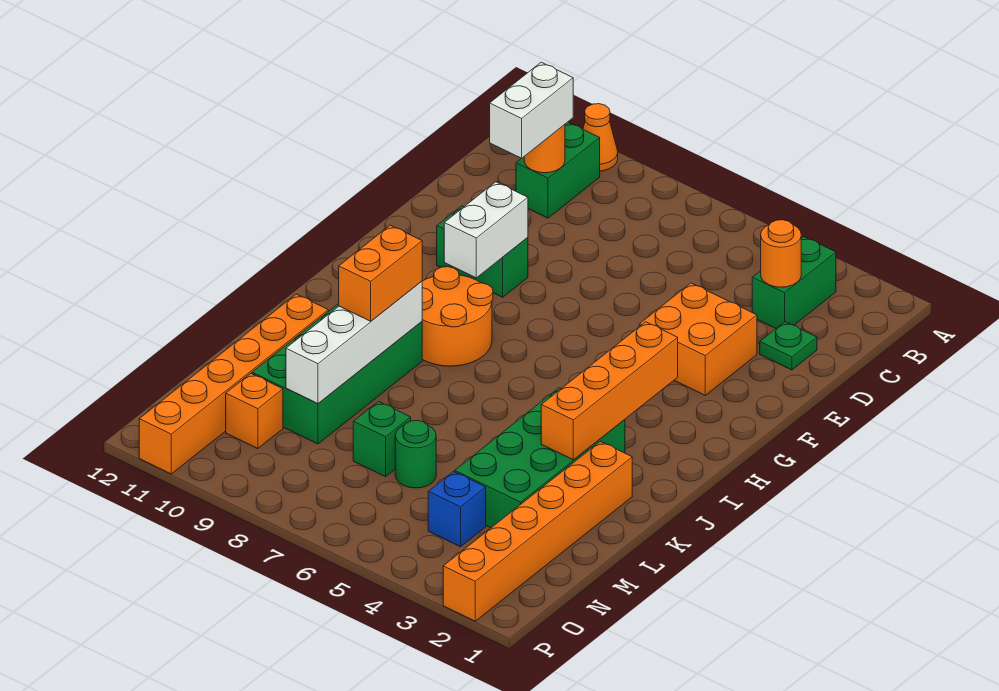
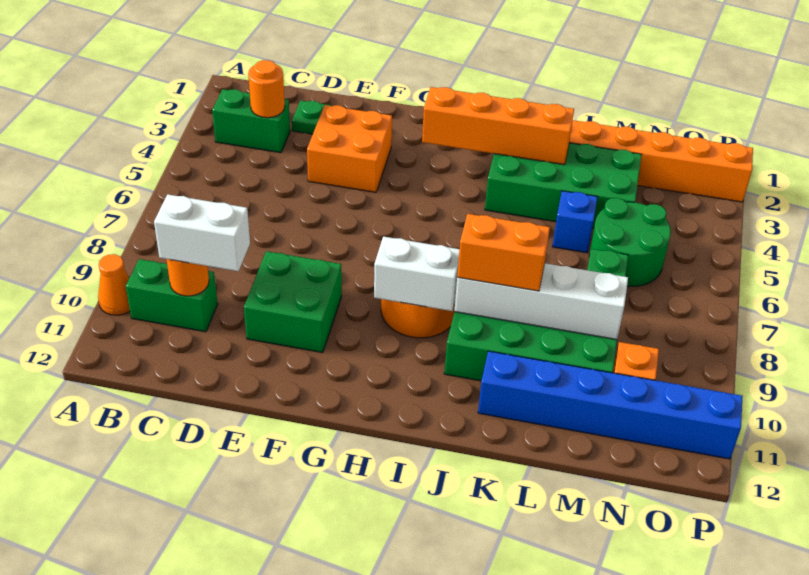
green 1x2 brick [437,206,528,297] -> green 2x2 brick [244,251,342,353]
white 1x2 brick [444,182,528,278] -> white 1x2 brick moved to [374,236,459,311]
orange 1x6 brick [139,294,328,474] -> blue 1x6 brick [478,351,742,459]
green 1x1 round brick [395,421,436,488] -> green 2x2 round brick [589,198,671,286]
blue 1x1 brick [428,472,486,547] -> blue 1x1 brick moved to [552,191,597,253]

